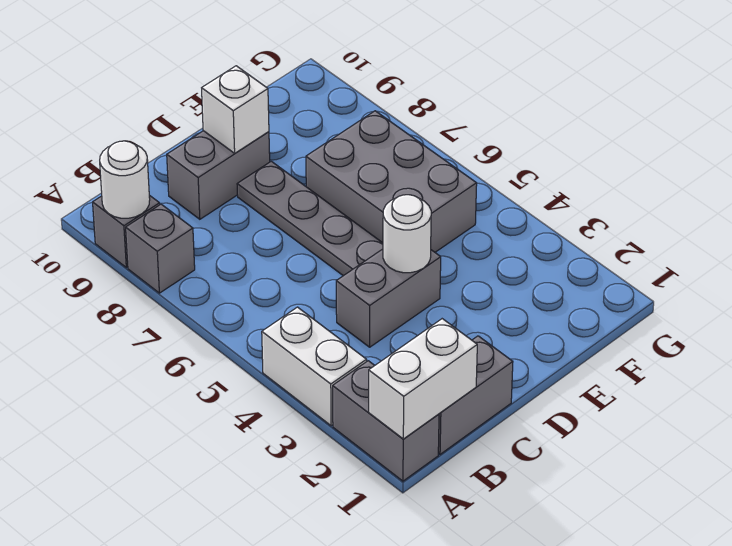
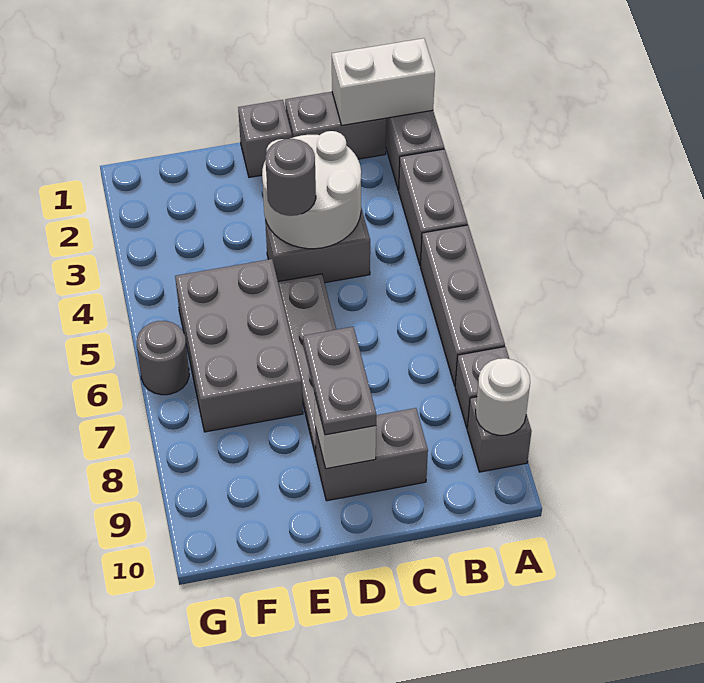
white 1x2 brick [262,307,367,426] -> grey 1x2 brick [398,149,468,266]
none -> grey 1x3 brick [421,225,505,386]
none -> grey 1x1 brick [238,100,292,177]
white 1x1 round brick [383,195,431,273] -> white 2x2 round brick [262,131,361,249]
none -> grey 1x1 round brick [265,139,316,216]
none -> grey 1x2 plate [303,327,376,435]
none -> grey 1x1 round brick [137,321,189,395]

